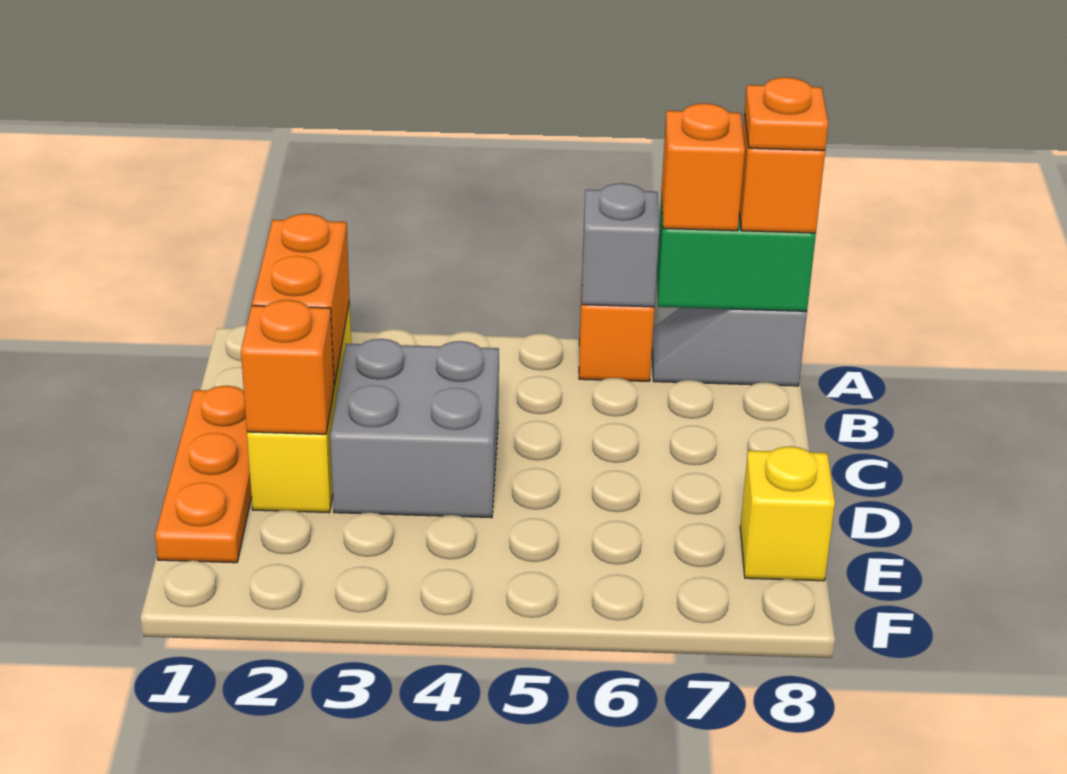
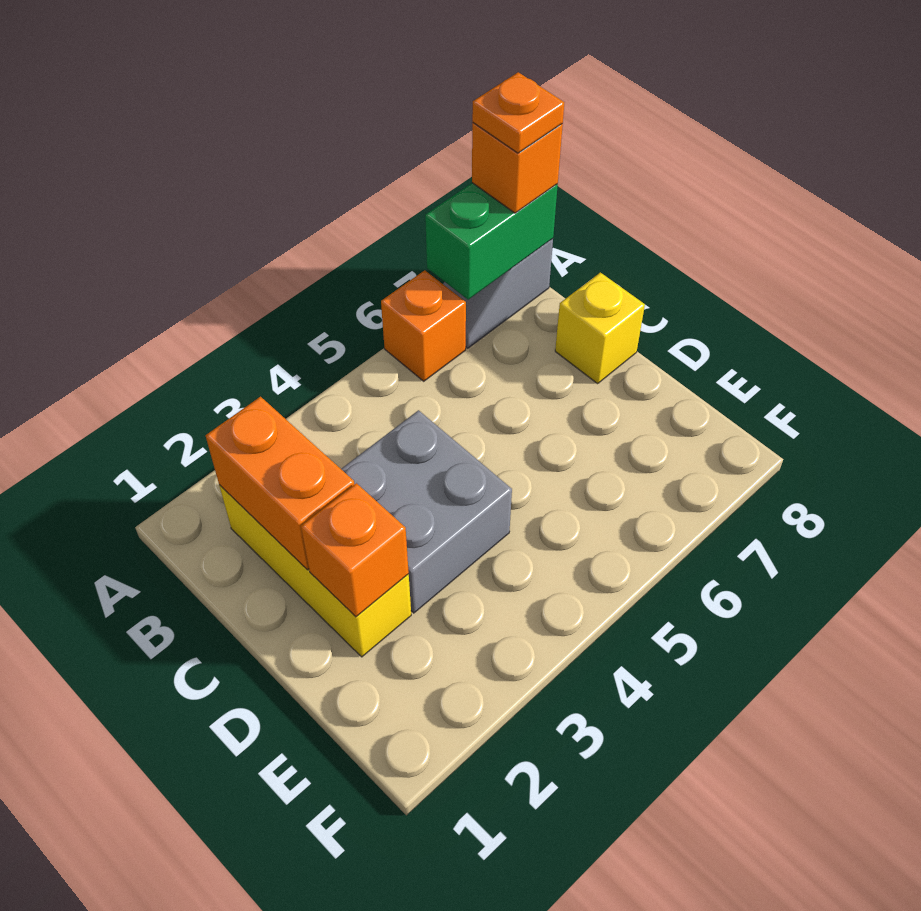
grey 1x1 brick [582,183,659,307] -> none
orange 1x1 brick [661,103,745,231] -> none
orange 1x3 plate [155,386,252,563] -> none
yellow 1x1 brick [740,446,835,581] -> yellow 1x1 brick moved to [555,273,645,384]

